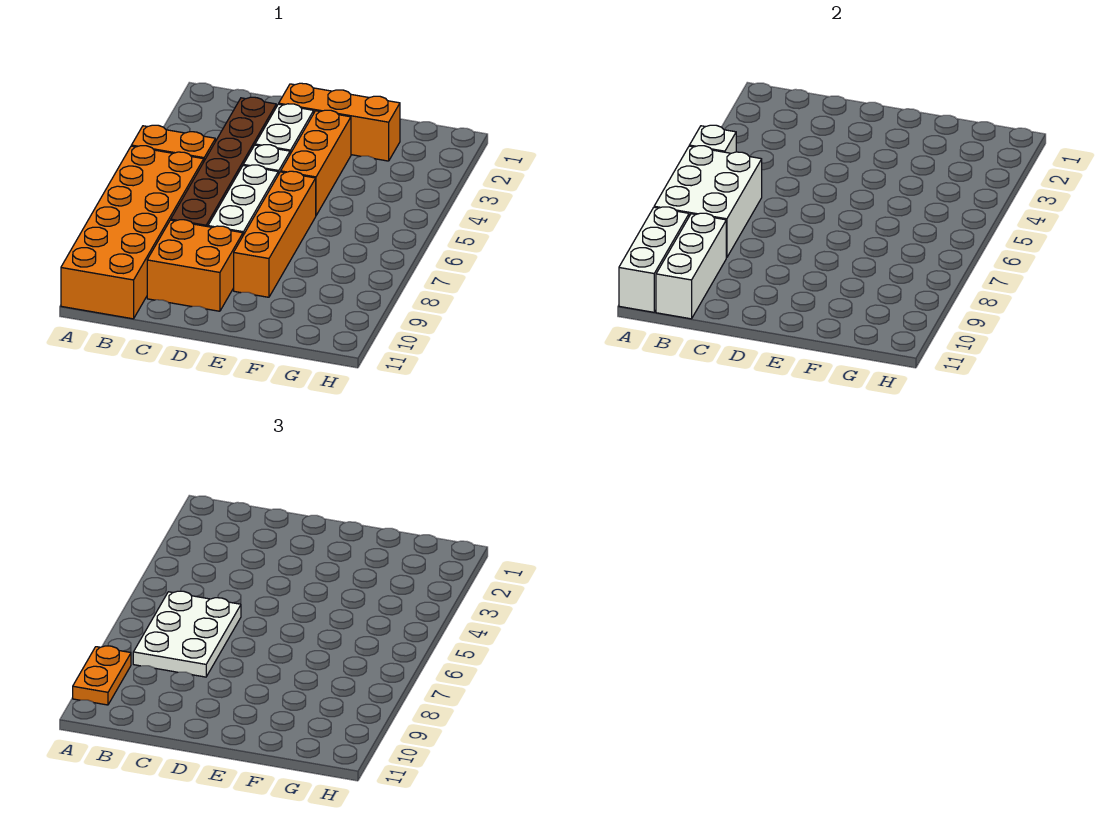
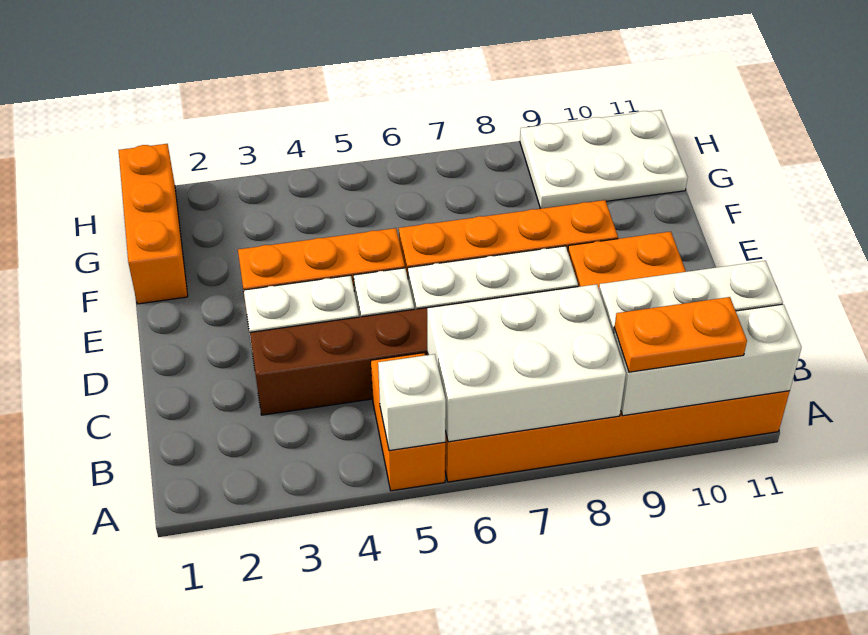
white 2x3 plate [133,591,241,677] -> white 2x3 plate moved to [520,110,688,209]
orange 1x3 brick [279,83,400,161] -> orange 1x3 brick moved to [119,144,188,304]

